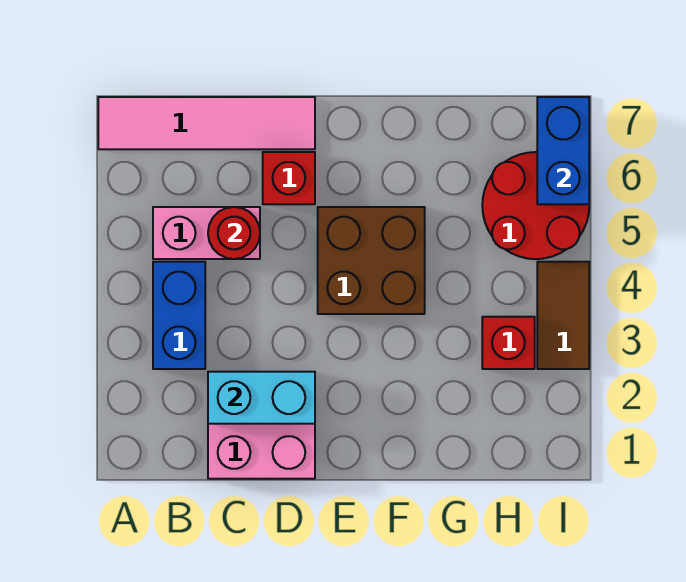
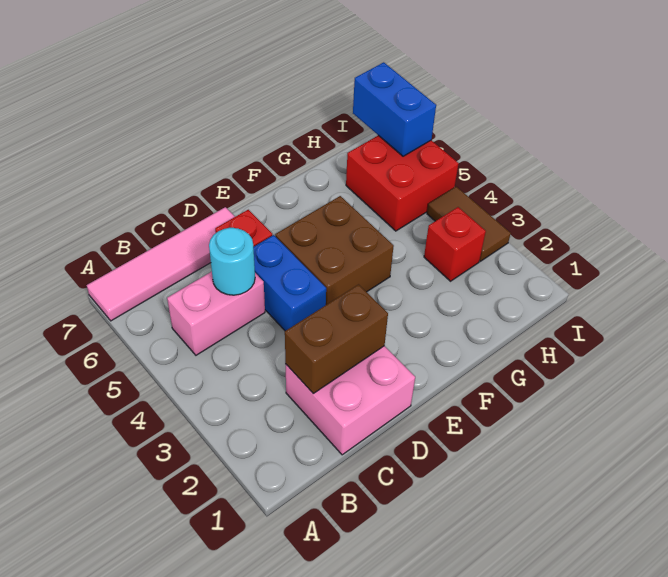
blue 1x2 brick [153,262,205,369] -> blue 1x2 brick moved to [253,235,326,331]
cyan 1x2 brick [208,372,315,424] -> brown 1x2 brick [285,285,388,394]
red 1x1 round brick [208,207,260,259] -> cyan 1x1 round brick [209,228,255,295]
red 2x2 round brick [482,152,589,259] -> red 2x2 brick [346,135,459,231]

